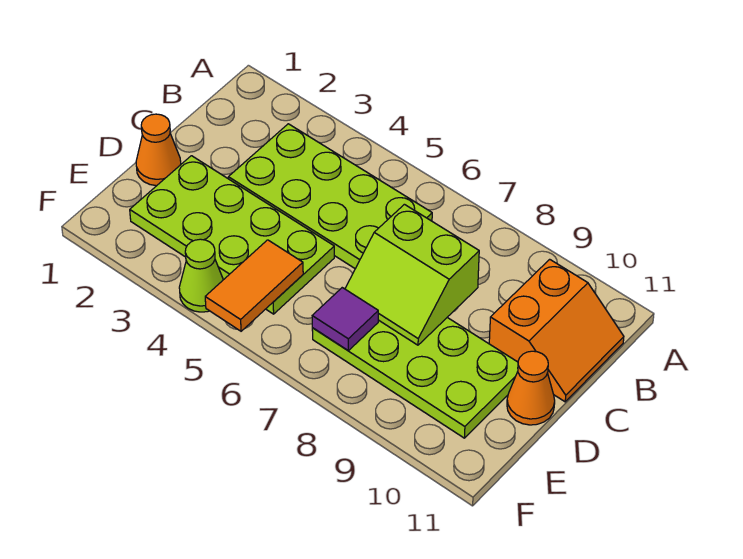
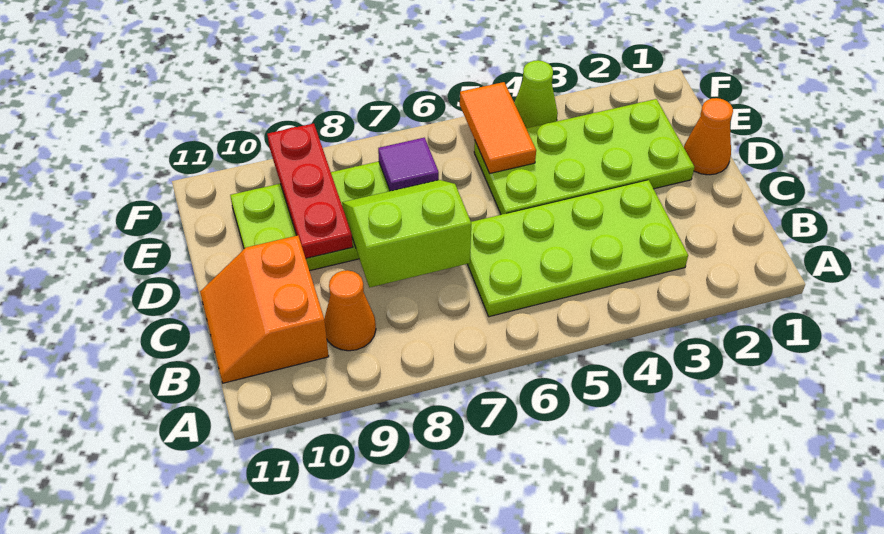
none -> red 1x3 plate [267,123,353,258]
orange 1x1 cone [507,351,555,425] -> orange 1x1 cone moved to [324,270,376,351]

